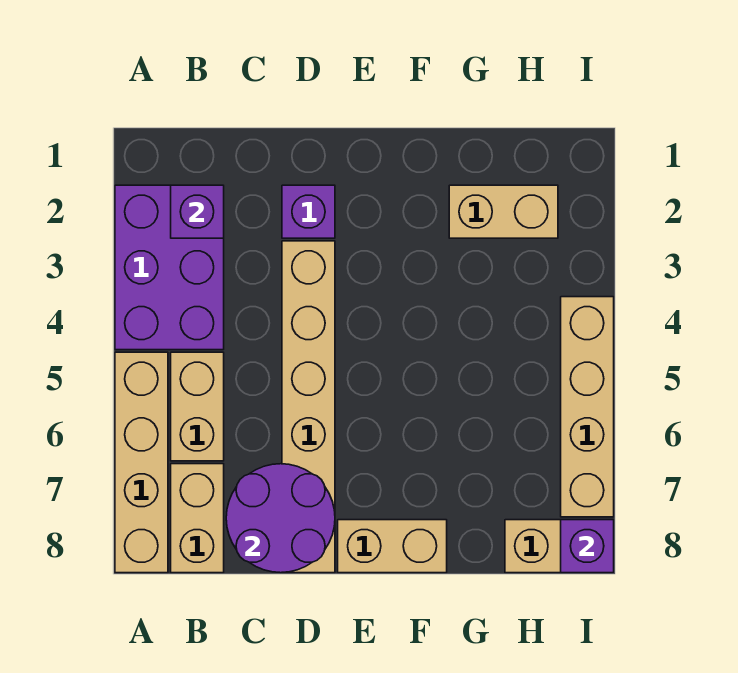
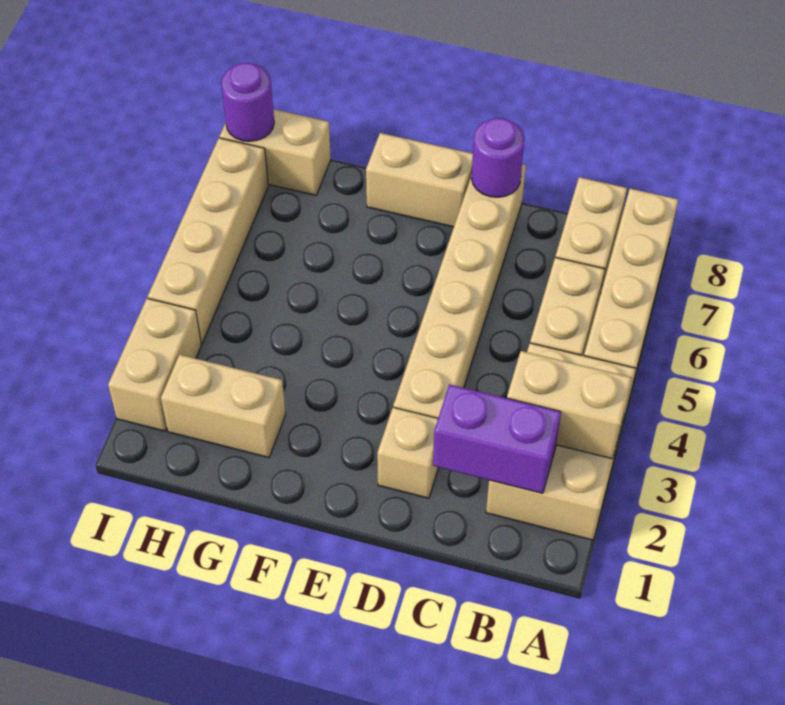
purple 2x3 brick [115,185,224,350] -> tan 2x3 brick [486,343,636,540]
none -> tan 1x2 brick [507,351,632,459]
purple 1x1 brick [171,185,224,238] -> purple 1x2 brick [433,384,561,493]
purple 2x2 round brick [226,464,335,573] -> purple 1x1 round brick [471,118,525,197]
purple 1x1 brick [282,185,335,238] -> tan 1x1 brick [377,407,439,498]
none -> tan 1x2 brick [108,298,201,431]
purple 1x1 brick [561,520,614,573] -> purple 1x1 round brick [221,63,274,141]

